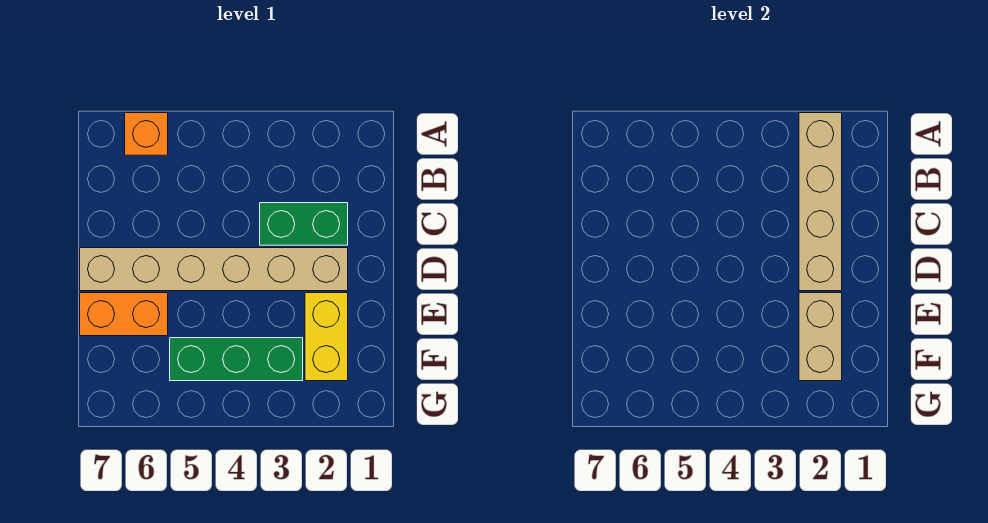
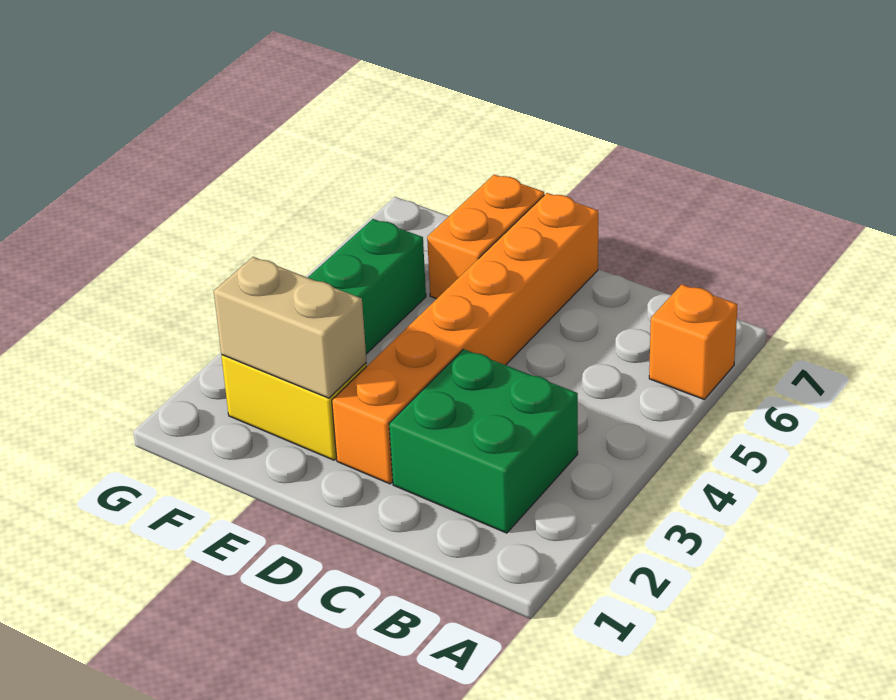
tan 1x4 brick [799,113,842,291] -> none
green 1x2 brick [260,203,348,245] -> green 2x2 brick [389,349,578,533]
tan 1x6 brick [80,248,348,291] -> orange 1x6 brick [332,193,598,484]

